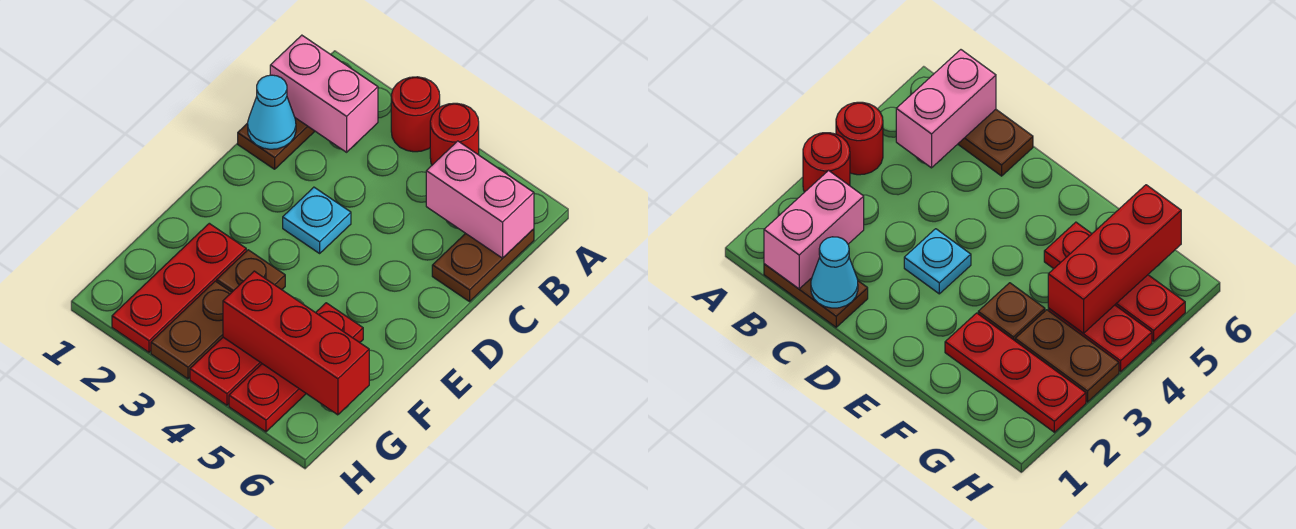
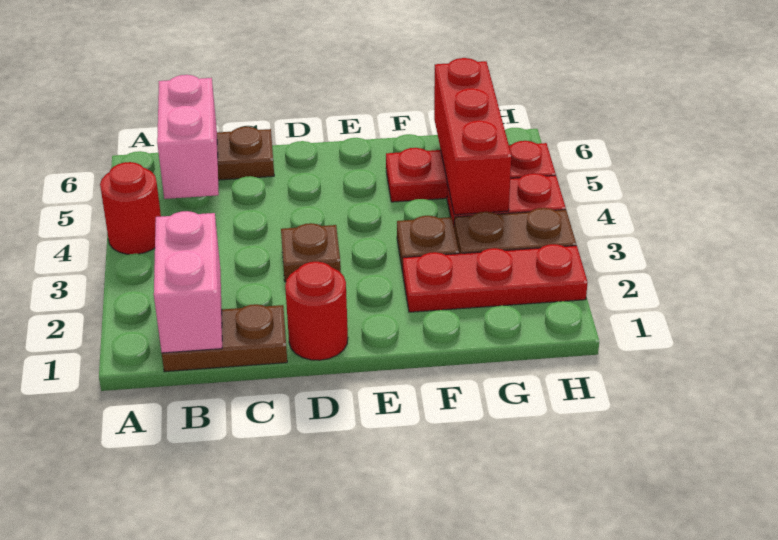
red 1x1 round brick [391,77,440,152] -> red 1x1 round brick moved to [285,262,348,360]
cyan 1x1 cone [248,75,296,149] -> none
cyan 1x1 plate [283,187,351,253] -> brown 1x1 plate [281,223,341,282]

